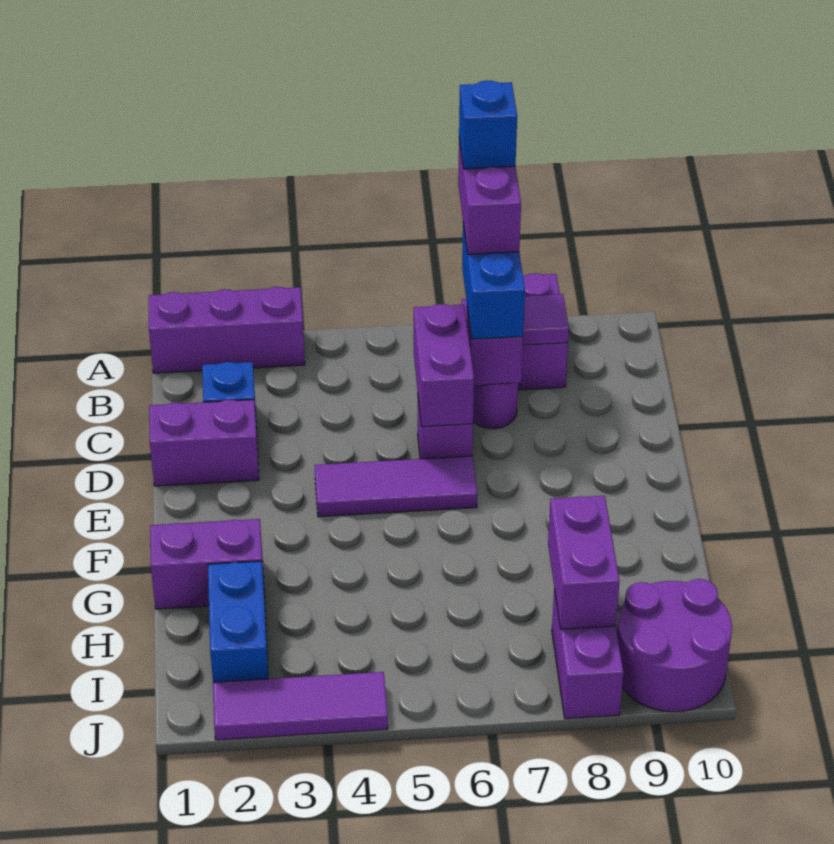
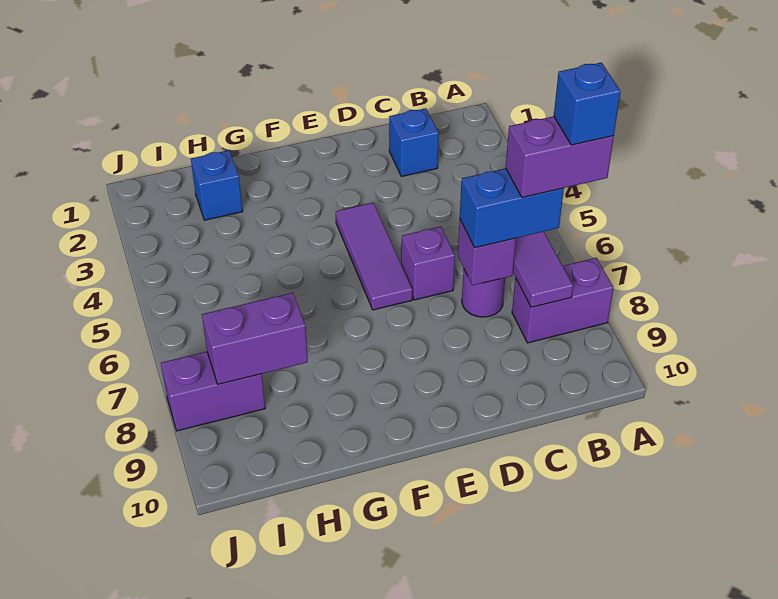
purple 1x3 brick [149,287,305,373] -> none
purple 1x2 brick [414,304,474,427] -> none
purple 1x2 brick [149,400,259,486] -> none
purple 1x2 brick [150,519,265,609] -> none
blue 1x2 brick [208,561,268,682] -> blue 1x1 brick [191,150,243,220]
purple 2x2 round brick [617,579,732,712] -> none
purple 1x3 tile [213,672,388,740] -> none

